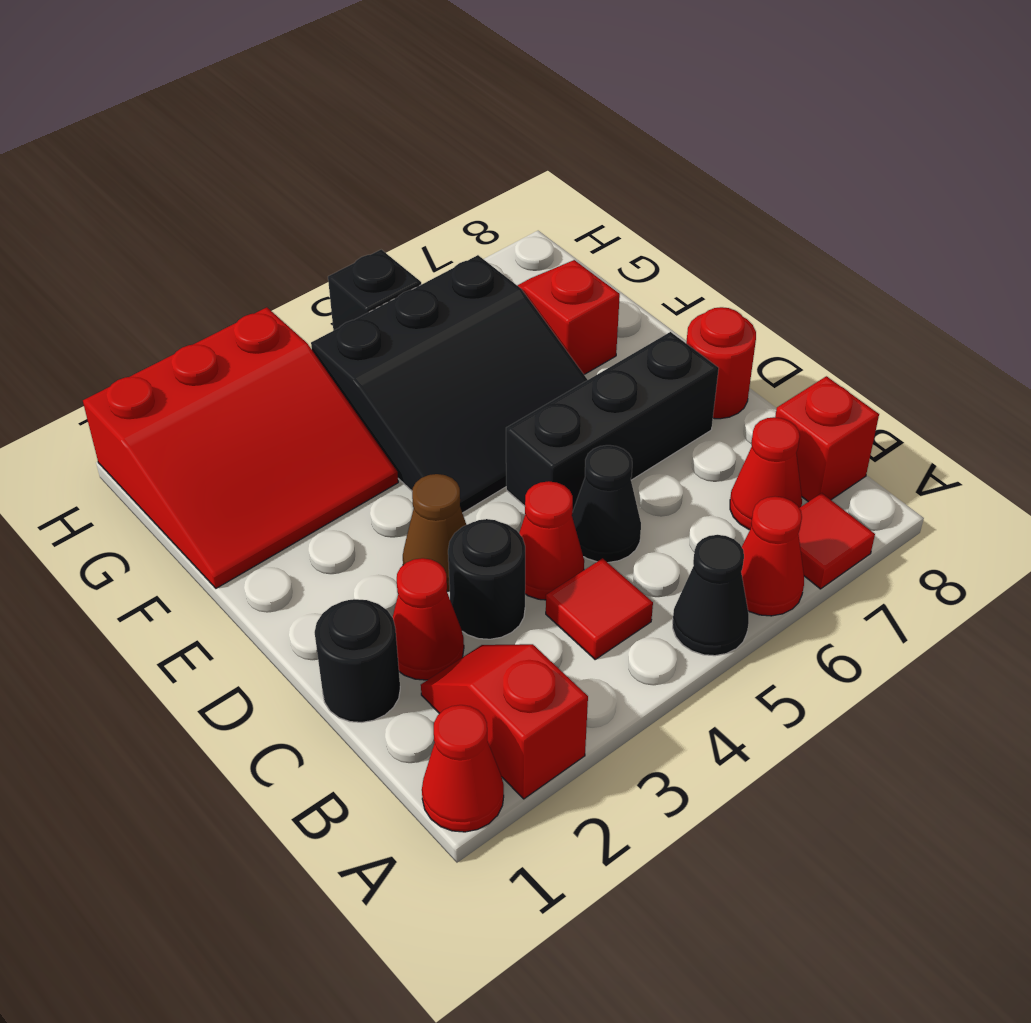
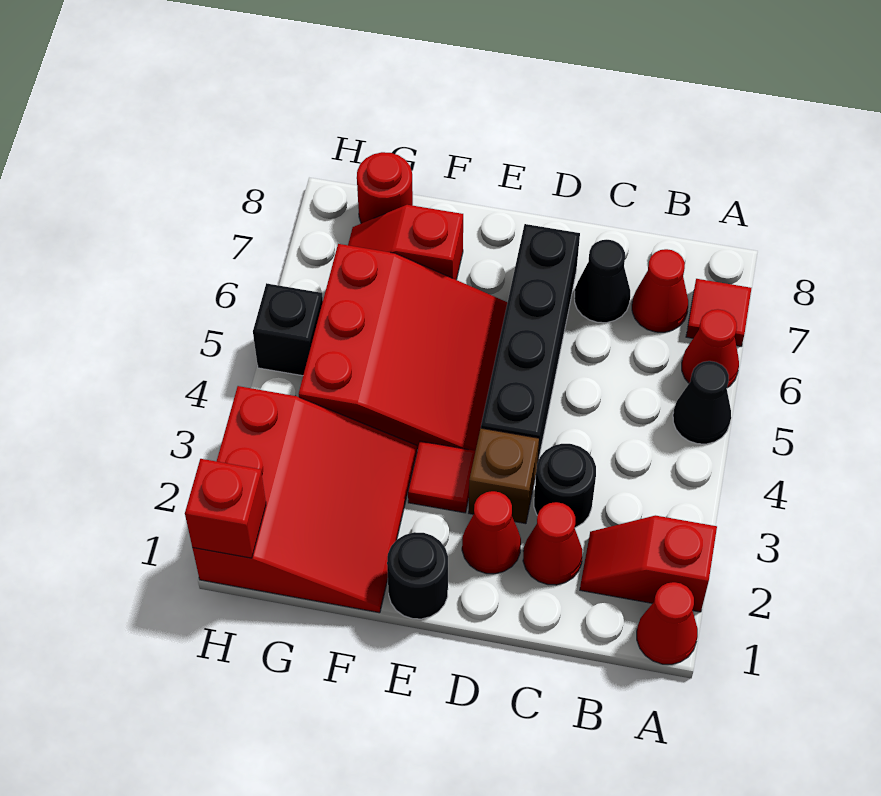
red 1x1 tile [546,558,653,659] -> red 1x1 tile moved to [408,441,475,513]
red 1x1 brick [775,376,879,502] -> red 1x1 brick moved to [185,459,266,558]
black 1x1 round brick [315,599,400,722] -> black 1x1 round brick moved to [387,532,448,619]
red 1x1 cone [519,481,584,600] -> red 1x1 cone moved to [462,491,521,574]
black 1x1 cone [572,445,641,563] -> black 1x1 cone moved to [575,240,630,323]
brown 1x1 cone [403,474,466,591] -> brown 1x1 brick [469,428,539,524]
black 1x3 brick [506,332,719,512] -> black 1x4 brick [481,224,580,463]
red 1x1 round brick [686,307,756,419] -> red 1x1 round brick moved to [357,152,413,223]
black 3x3 slope [311,255,587,513] -> red 3x3 slope [299,244,507,451]

